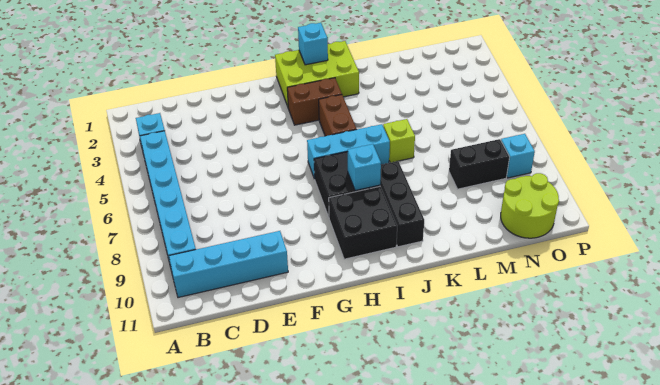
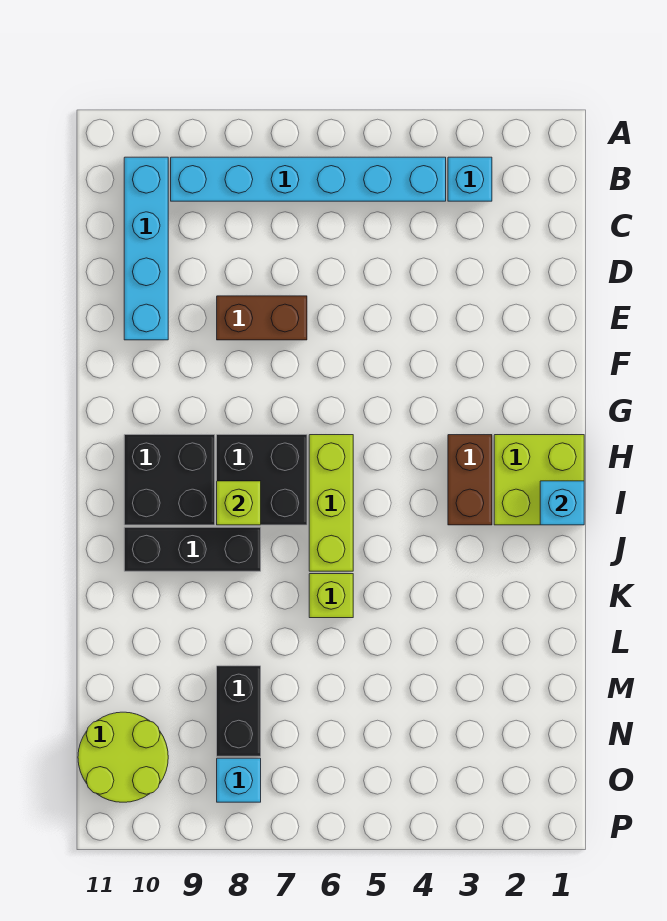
lime 2x3 brick [275,41,359,106] -> lime 2x2 brick [494,435,584,525]
cyan 1x3 brick [307,124,390,179] -> lime 1x3 brick [309,435,353,571]
brown 1x2 brick [319,95,357,136] -> brown 1x2 brick moved to [217,296,307,340]
cyan 1x1 brick [348,144,381,191] -> lime 1x1 brick [217,481,261,525]

